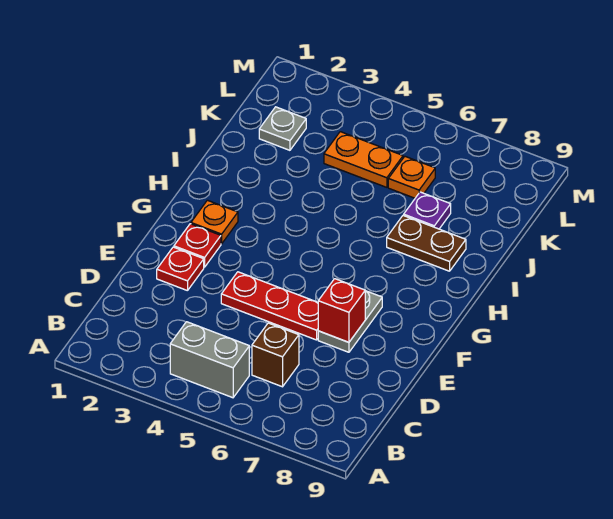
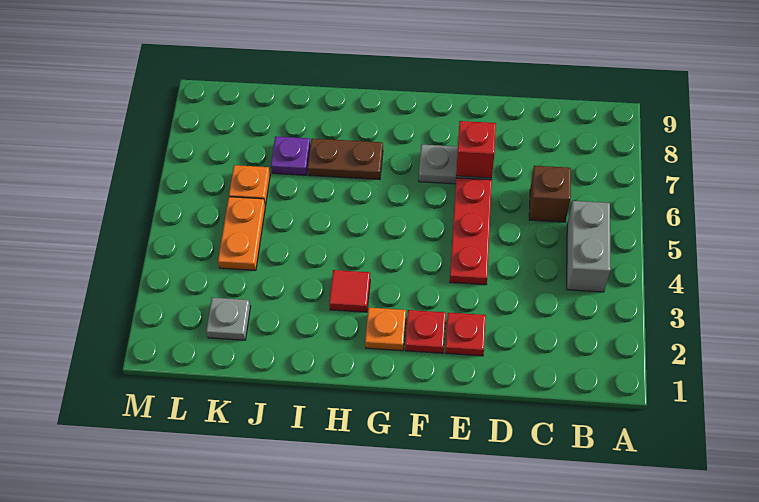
none -> red 1x1 tile [329,270,370,312]
brown 1x2 plate [387,215,466,271] -> brown 1x2 plate turned to [308,138,383,180]

